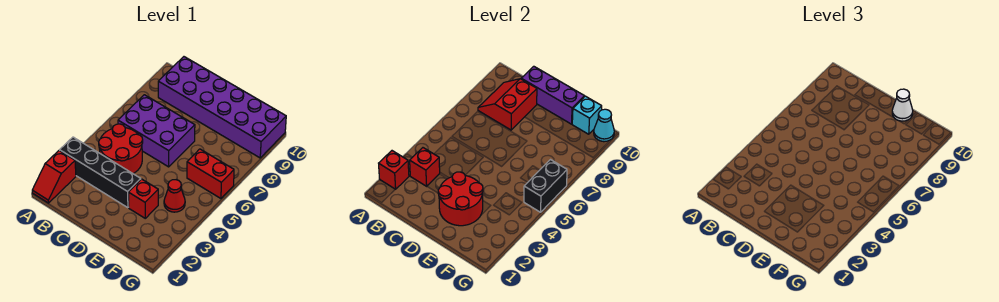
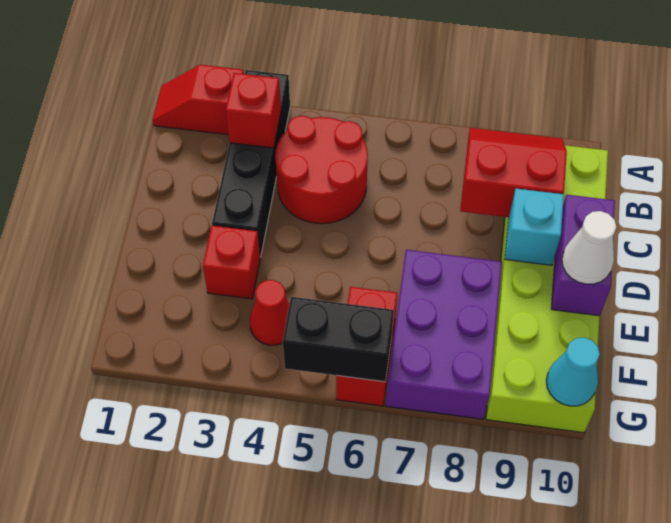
red 1x1 brick [379,151,409,189] -> none
purple 2x3 brick [118,95,195,167] -> purple 2x3 brick moved to [386,250,502,419]
purple 2x6 brick [158,57,286,158] -> lime 2x6 brick [486,145,608,433]
purple 1x3 brick [521,66,584,124] -> purple 1x2 brick [551,195,615,316]
red 2x2 round brick [438,172,483,226] -> none
cyan 1x1 brick [572,96,602,134] -> cyan 1x1 brick moved to [505,189,564,265]

